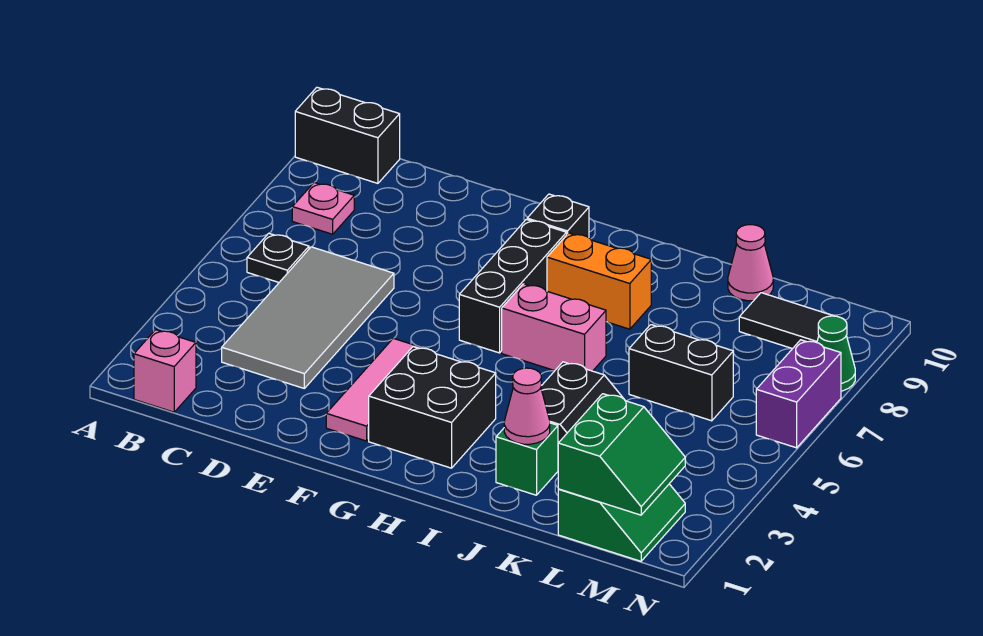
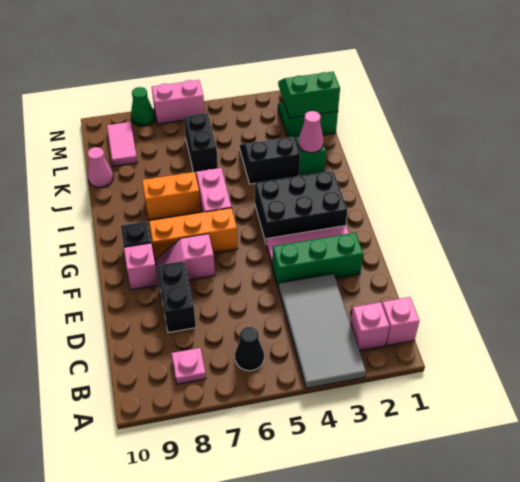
black 1x2 brick [295,87,400,183] -> black 1x2 brick moved to [157,261,196,332]
none -> pink 1x1 brick [350,302,390,351]
black 1x1 plate [247,233,309,282] -> black 1x1 cone [235,327,264,371]
grey 2x4 tile [222,247,394,388] -> grey 2x4 tile turned to [279,274,366,389]
none -> green 1x3 brick [272,233,363,288]
none -> pink 1x2 slope [156,234,215,280]
none -> pink 1x1 brick [124,243,158,290]
black 2x2 brick [369,347,496,468] -> black 2x3 brick [255,171,348,242]
black 1x3 brick [459,219,567,353] -> orange 1x3 brick [149,208,238,260]
orange 1x2 brick [547,233,651,329] -> orange 1x2 brick turned to [142,172,201,220]
black 1x2 tile [739,293,833,349] -> pink 1x2 tile [107,122,138,167]
purple 1x2 brick [756,340,841,448] -> pink 1x2 brick [152,80,205,124]

